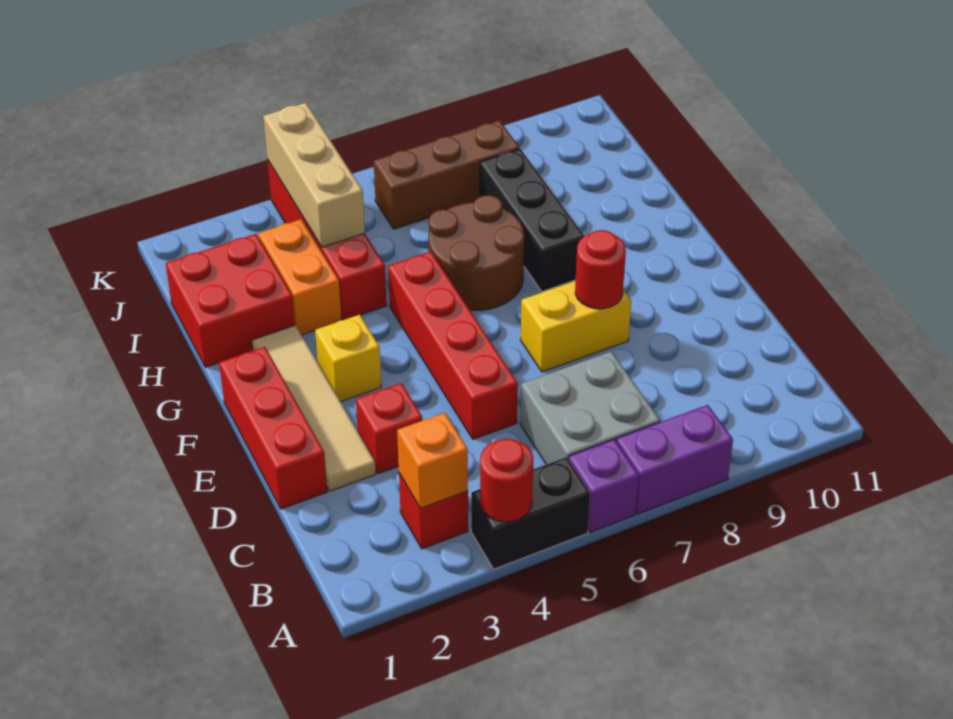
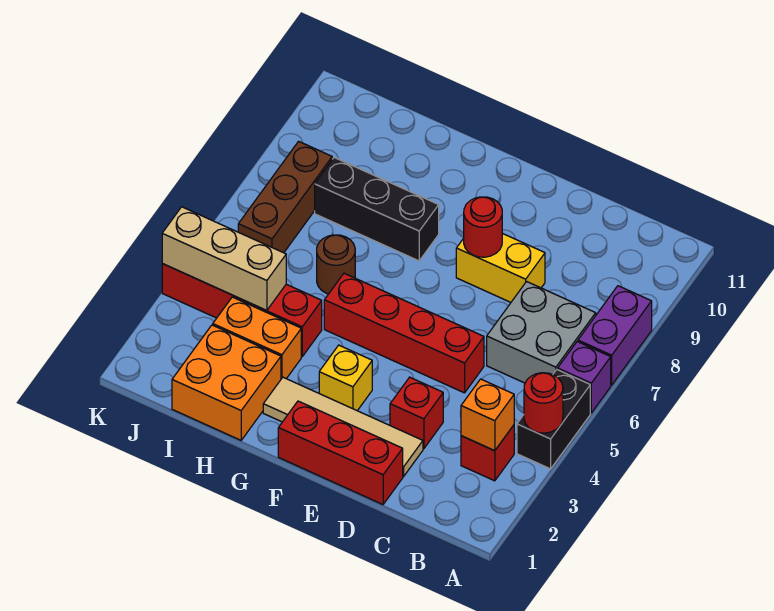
yellow 1x2 brick [521,281,631,372] -> yellow 1x2 brick turned to [456,233,545,302]
brown 2x2 round brick [428,195,524,311] -> brown 1x1 round brick [317,235,355,294]
red 2x2 brick [166,234,295,367] -> orange 2x2 brick [172,325,281,440]

